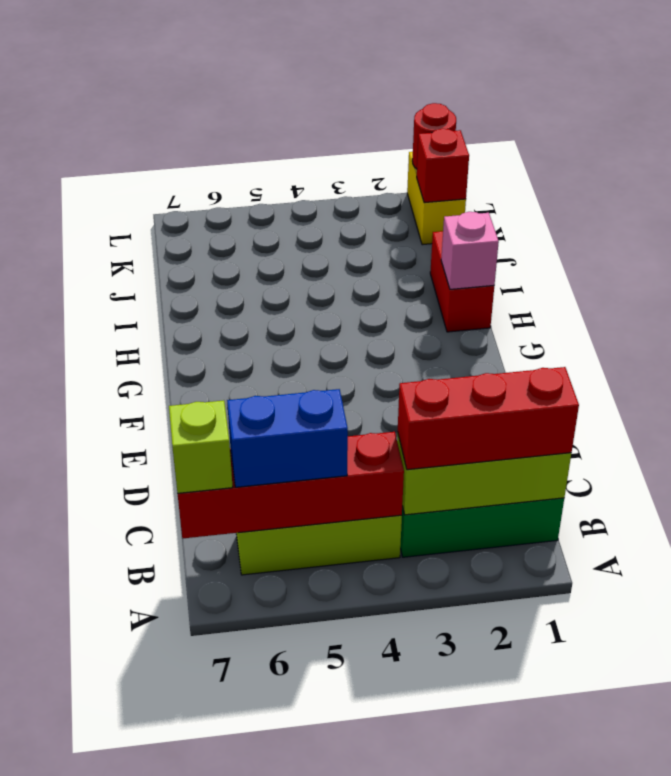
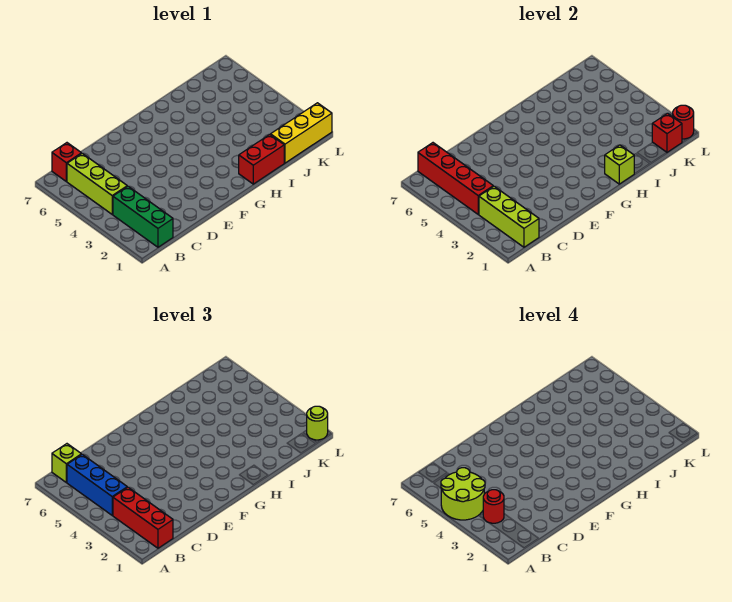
none -> lime 2x2 round brick [441,468,485,520]
none -> red 1x1 round brick [483,490,504,523]
blue 1x2 brick [227,389,348,487] -> blue 1x3 brick [67,454,127,515]
none -> red 1x1 brick [52,143,82,181]
pink 1x1 brick [441,212,499,289] -> lime 1x1 brick [605,145,634,184]
yellow 1x2 brick [407,152,466,245] -> yellow 1x3 brick [271,103,332,163]
none -> lime 1x1 round brick [307,406,328,440]

